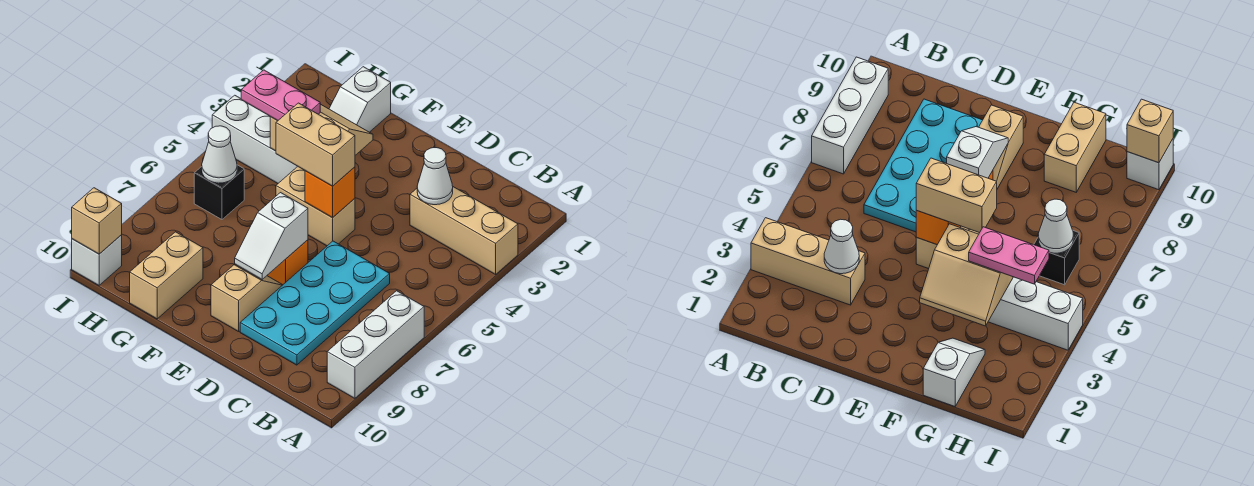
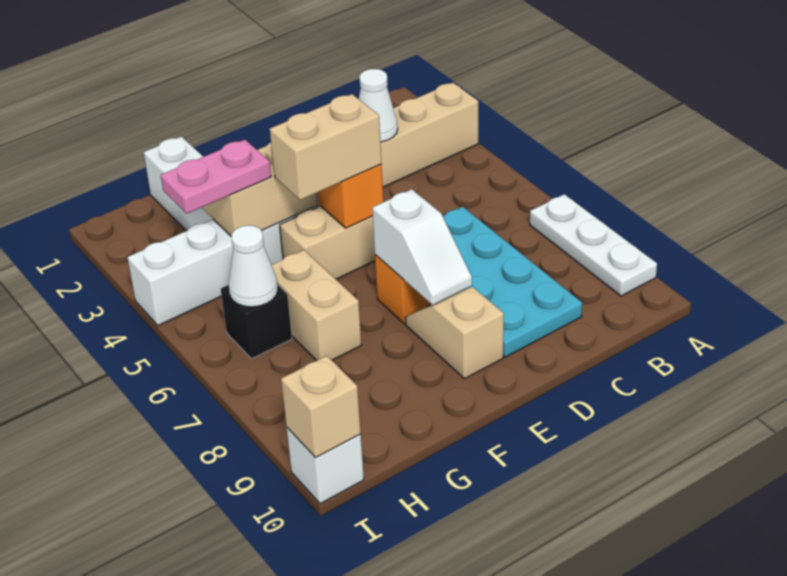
white 1x3 brick [327,291,424,398] -> white 1x3 plate [530,194,657,296]
tan 1x2 brick [130,232,203,319] -> tan 1x2 brick moved to [272,250,361,361]

